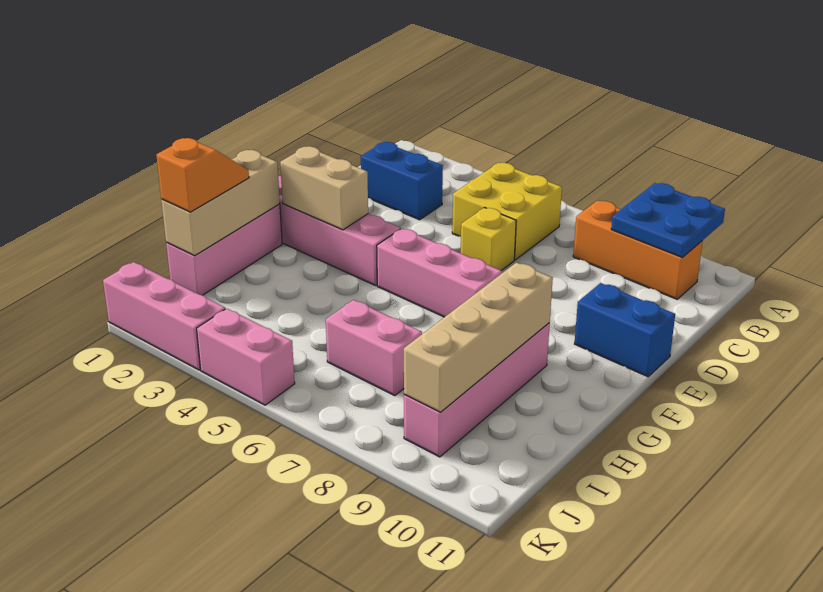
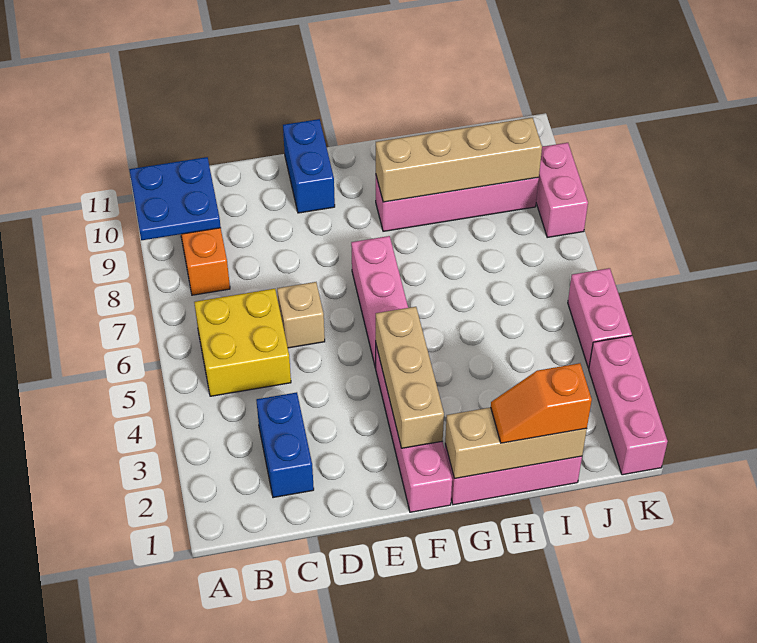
yellow 1x1 brick [461,208,516,271] -> tan 1x1 brick [277,282,325,348]
tan 1x2 brick [280,146,368,230] -> tan 1x3 brick [376,307,444,448]
pink 1x2 brick [326,300,422,396] -> pink 1x2 brick moved to [536,143,588,237]

